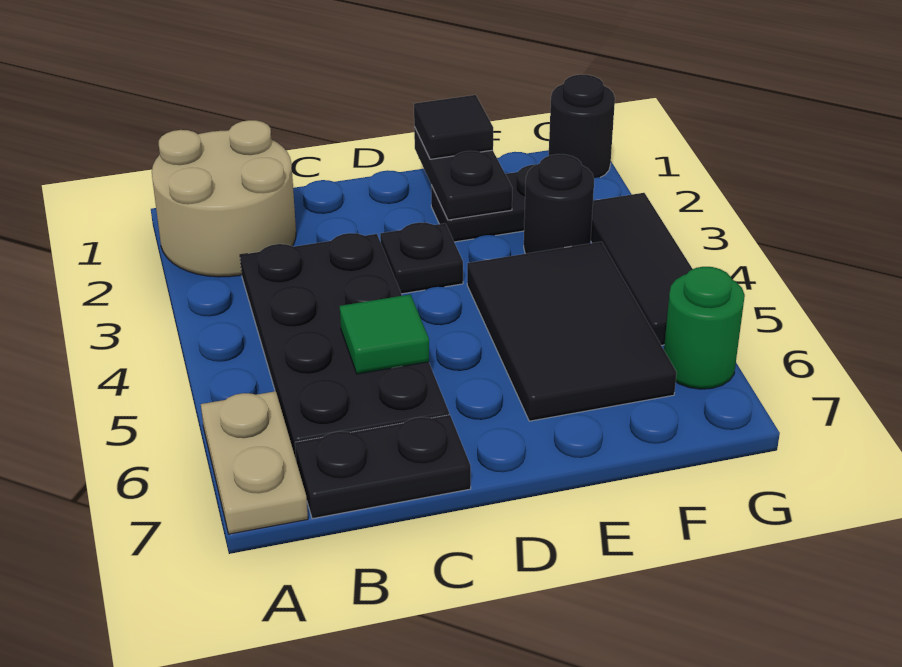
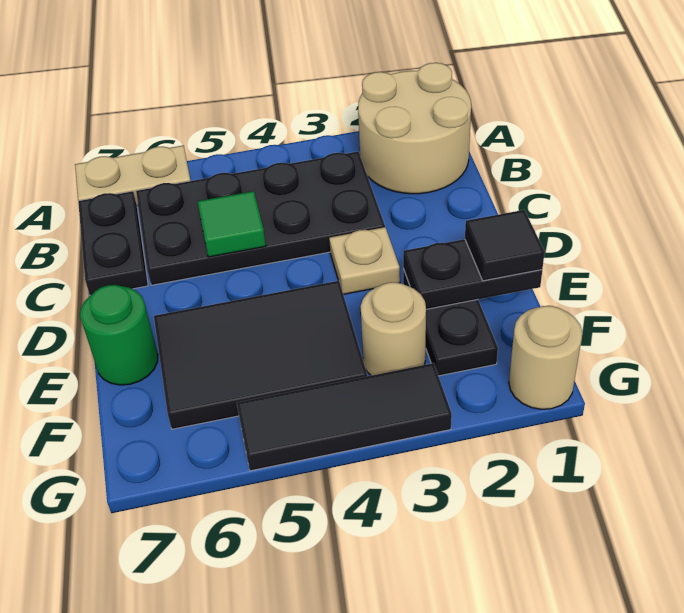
black 1x1 plate [380,222,463,294] -> tan 1x1 plate [329,227,400,294]
black 1x1 round brick [524,154,594,254] -> tan 1x1 round brick [361,282,426,376]
black 1x1 round brick [549,74,615,178] -> tan 1x1 round brick [509,306,582,409]
green 1x1 round brick [664,267,745,389] -> green 1x1 round brick moved to [80,285,158,385]

